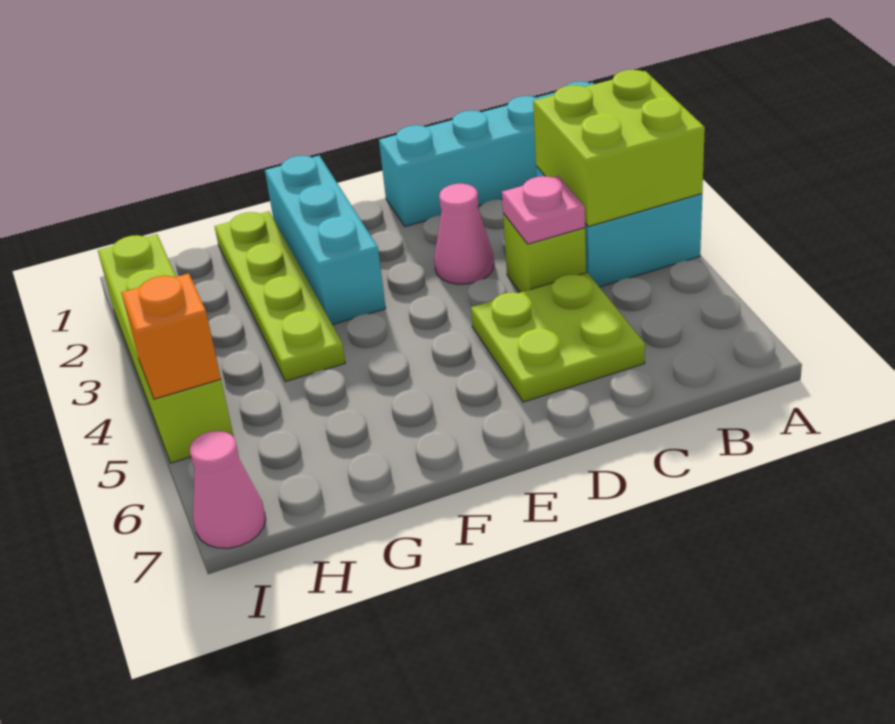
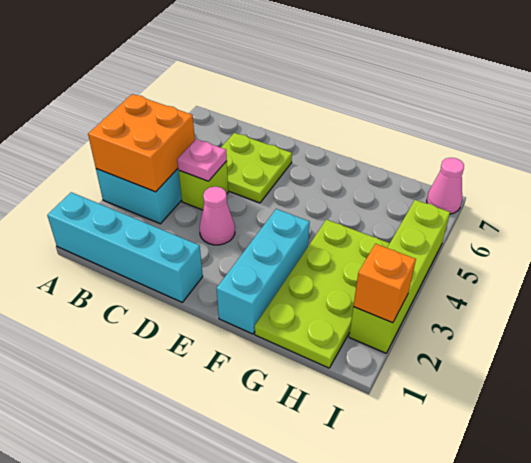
lime 2x2 brick [533,70,705,227] -> orange 2x2 brick [88,94,195,192]
lime 1x4 plate [215,211,345,381] -> lime 2x4 plate [255,220,390,368]
orange 1x1 brick [121,273,221,399] -> orange 1x1 brick moved to [353,244,416,323]

